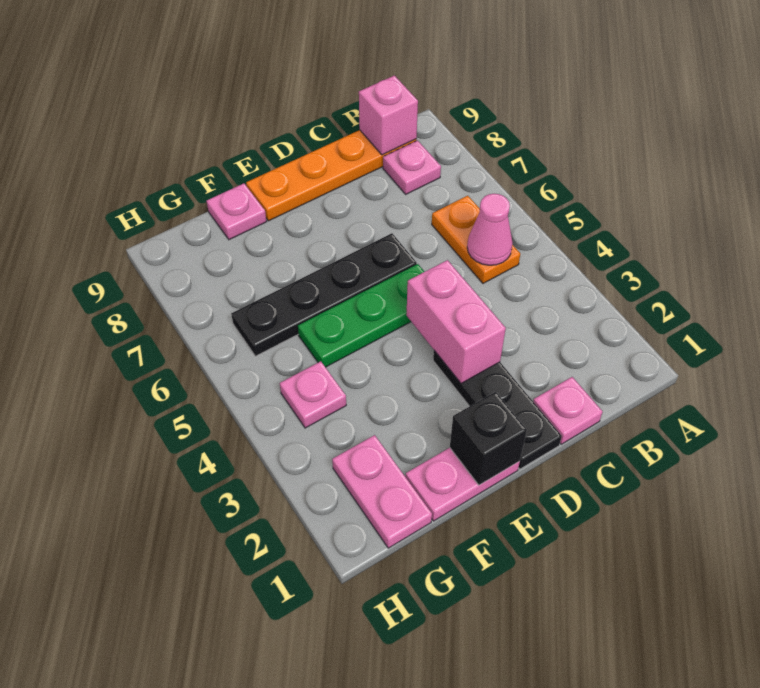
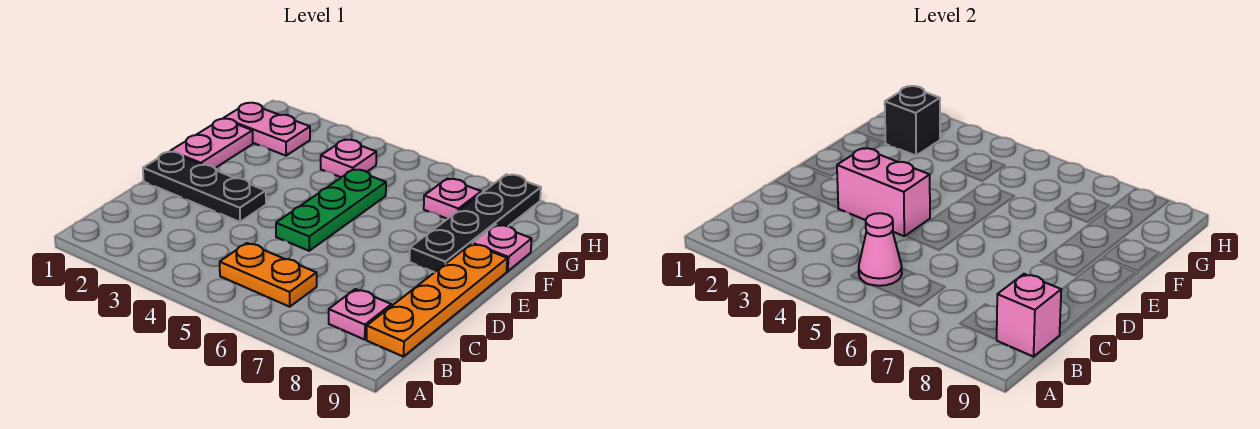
pink 1x1 plate [533,377,603,444] -> pink 1x1 plate moved to [424,179,481,219]
black 1x4 plate [231,233,417,356] -> black 1x4 plate moved to [410,174,541,272]
black 1x1 brick [450,392,527,485] -> black 1x1 brick moved to [885,86,940,156]

